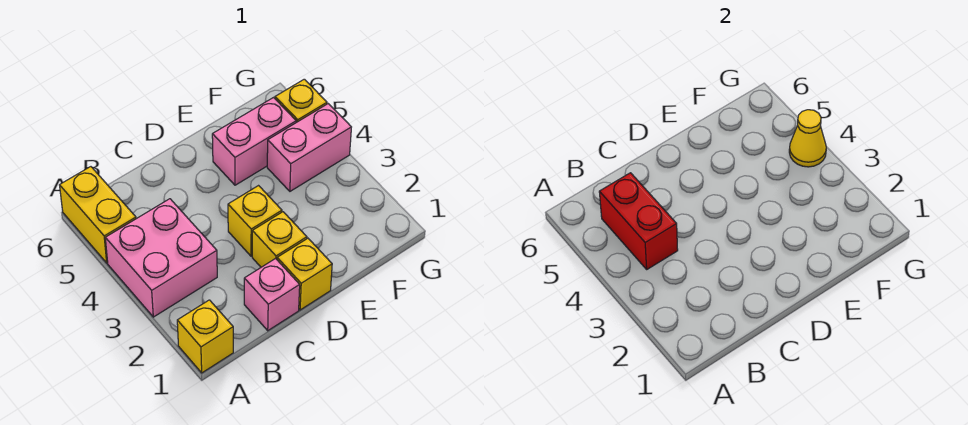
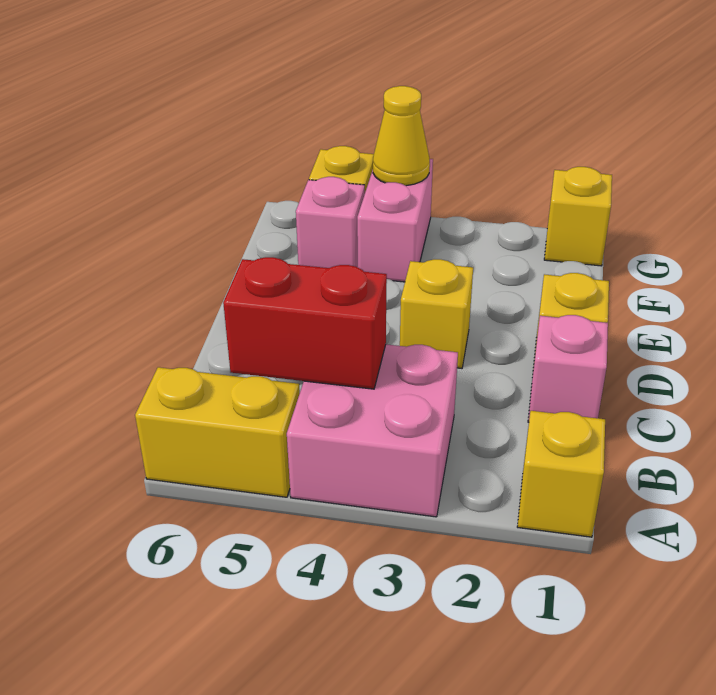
yellow 1x1 brick [252,212,307,267] -> yellow 1x1 brick moved to [544,167,612,266]
pink 1x2 brick [212,98,296,185] -> pink 1x1 brick [296,177,365,268]

